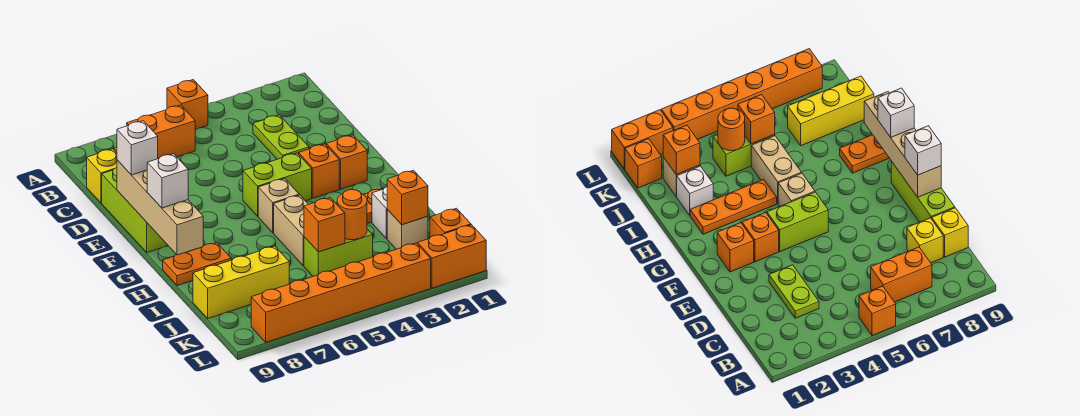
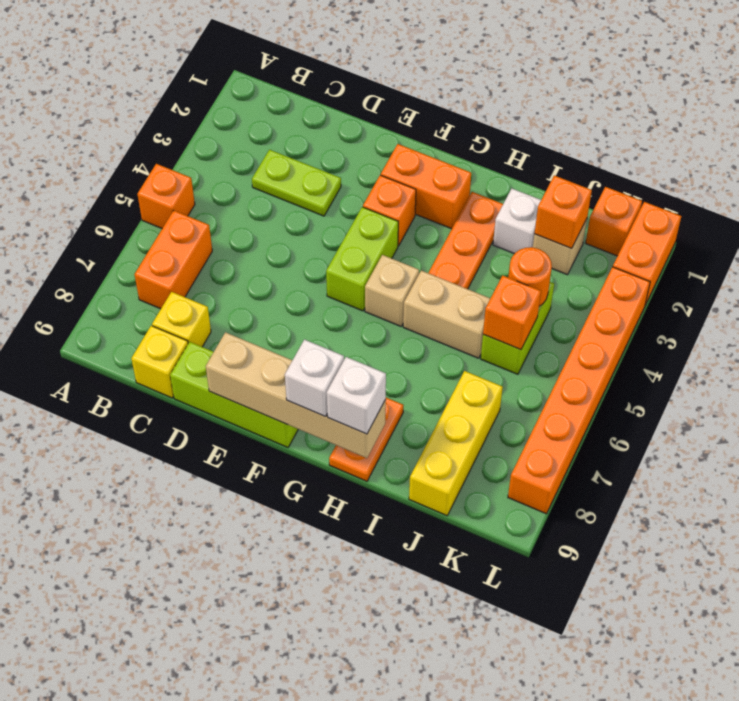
white 1x1 brick [117,121,158,175] -> white 1x1 brick moved to [327,357,386,434]
orange 1x1 brick [326,135,367,189] -> orange 1x2 brick [381,144,471,229]

